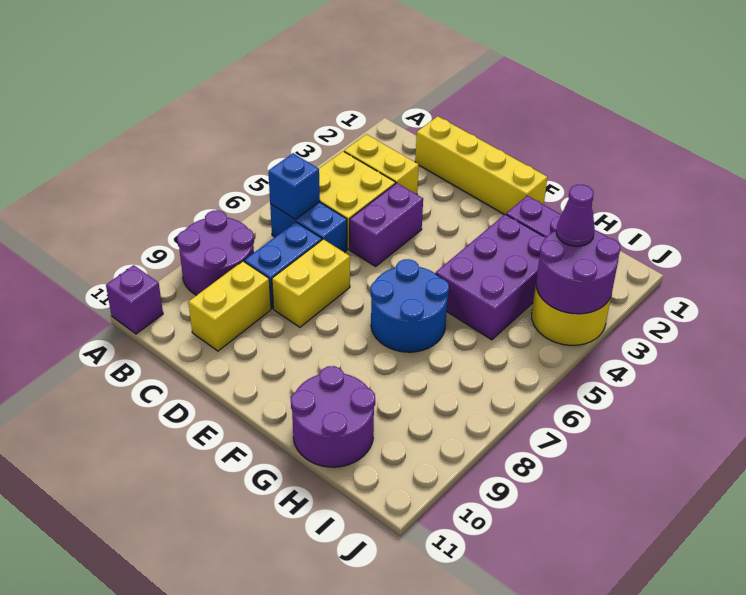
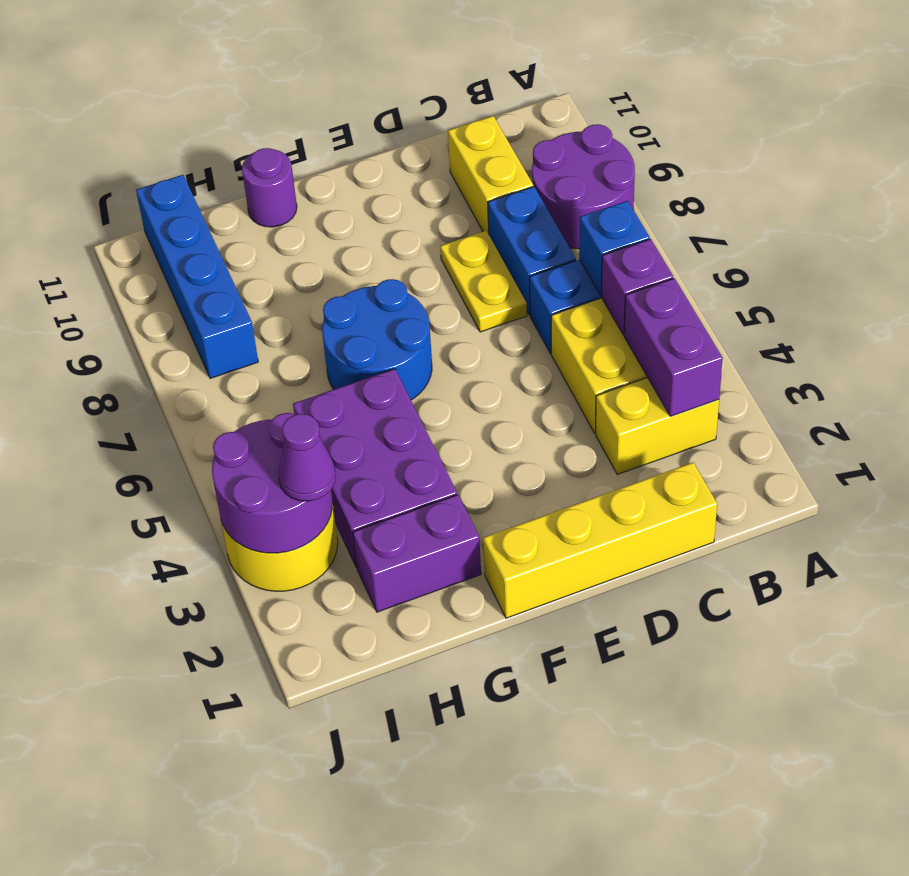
purple 1x1 brick [106,265,163,334] -> purple 1x1 brick moved to [601,239,673,335]
purple 1x2 brick [350,183,423,266] -> purple 1x2 brick moved to [624,278,723,416]
yellow 1x2 brick [272,239,350,327] -> yellow 1x2 plate [440,231,527,332]
purple 2x2 round brick [291,366,375,467] -> purple 1x1 round brick [242,148,297,227]
none -> blue 1x4 brick [136,175,258,378]

